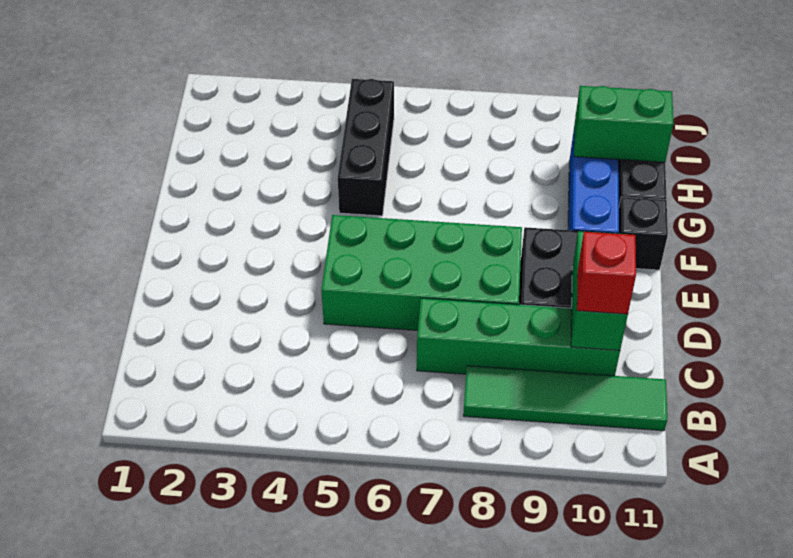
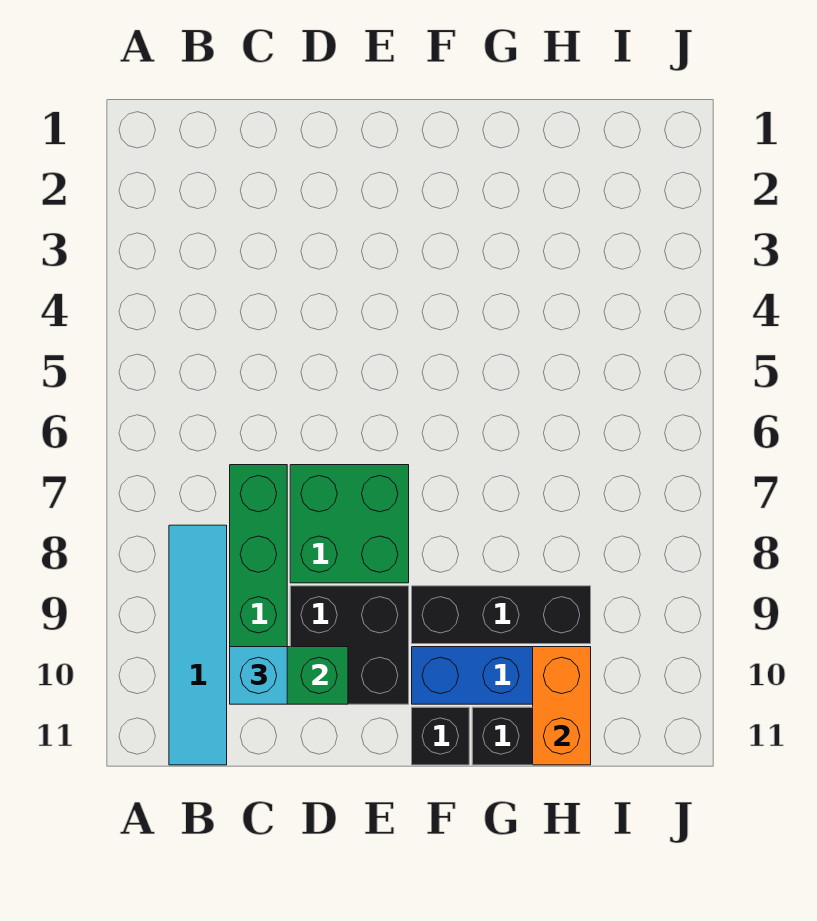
green 1x4 tile [463,366,667,431] -> cyan 1x4 tile [169,525,227,765]
red 1x1 brick [577,231,636,314] -> cyan 1x1 brick [230,647,287,704]
green 2x4 brick [321,215,522,331] -> green 2x2 brick [290,465,409,583]
black 1x3 brick [338,79,394,216] -> black 1x3 brick moved to [412,586,591,644]
green 1x2 brick [574,86,674,162] -> orange 1x2 brick [533,647,591,765]

